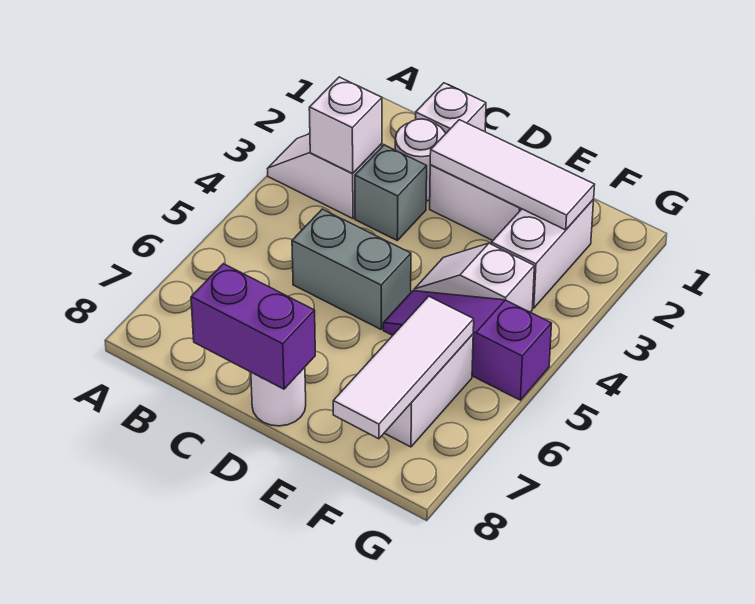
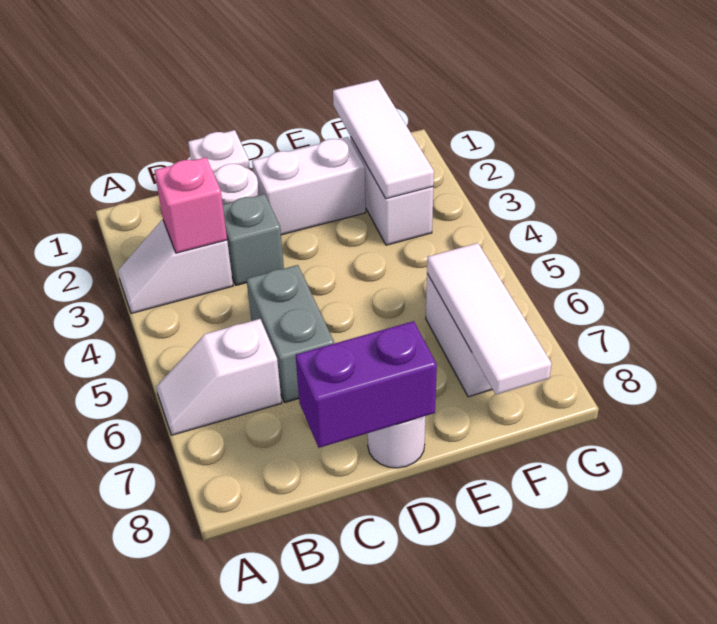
white 1x1 brick [309,77,382,173] -> pink 1x1 brick [154,157,227,253]
grey 1x2 brick [292,209,411,329] -> grey 1x2 brick turned to [247,265,334,403]
white 1x3 tile [430,120,595,230] -> white 1x3 tile turned to [333,80,434,199]
white 1x2 slope [414,243,534,312] -> white 1x2 slope moved to [156,319,282,435]
purple 1x3 slope [383,291,552,400] -> none

